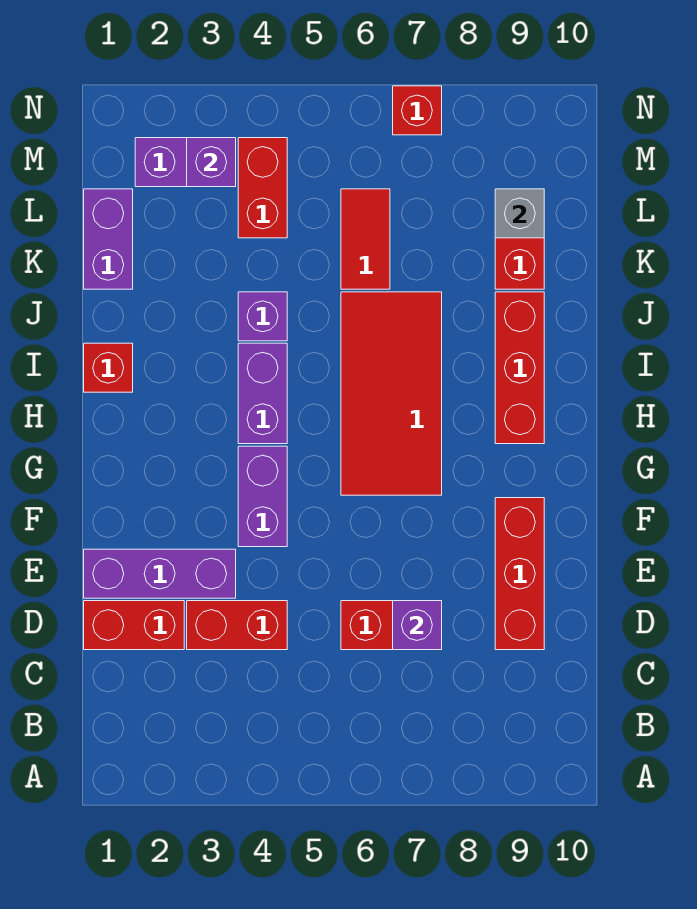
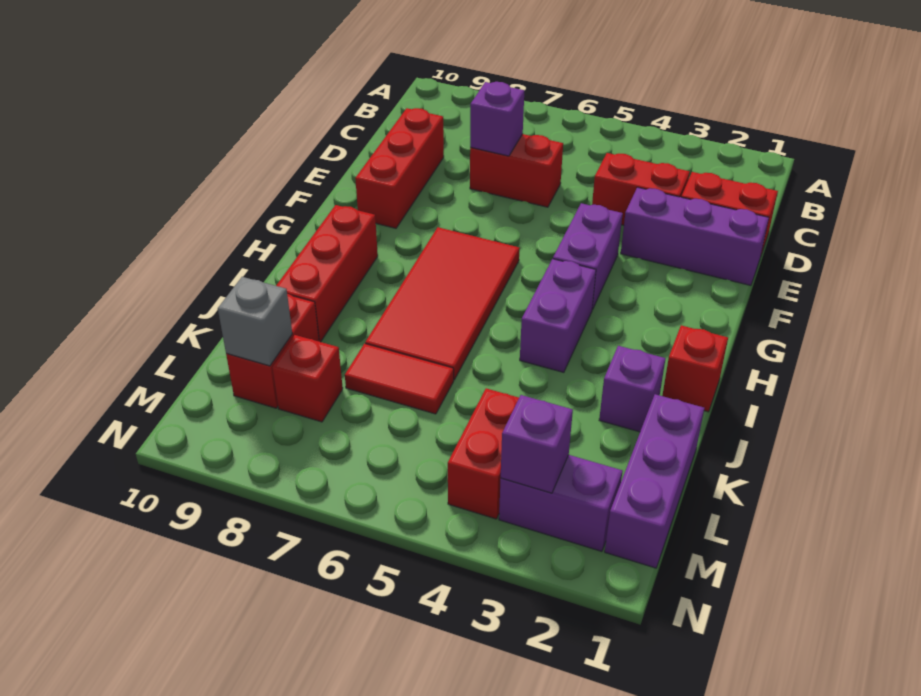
purple 1x1 brick [238,292,287,341] -> purple 1x1 brick moved to [599,346,666,432]
purple 1x2 brick [84,189,133,289] -> purple 1x3 brick [605,394,704,568]
red 1x2 tile [341,189,390,289] -> red 1x2 tile turned to [345,344,454,414]
red 1x1 brick [393,86,442,135] -> red 1x1 brick moved to [272,335,343,422]

